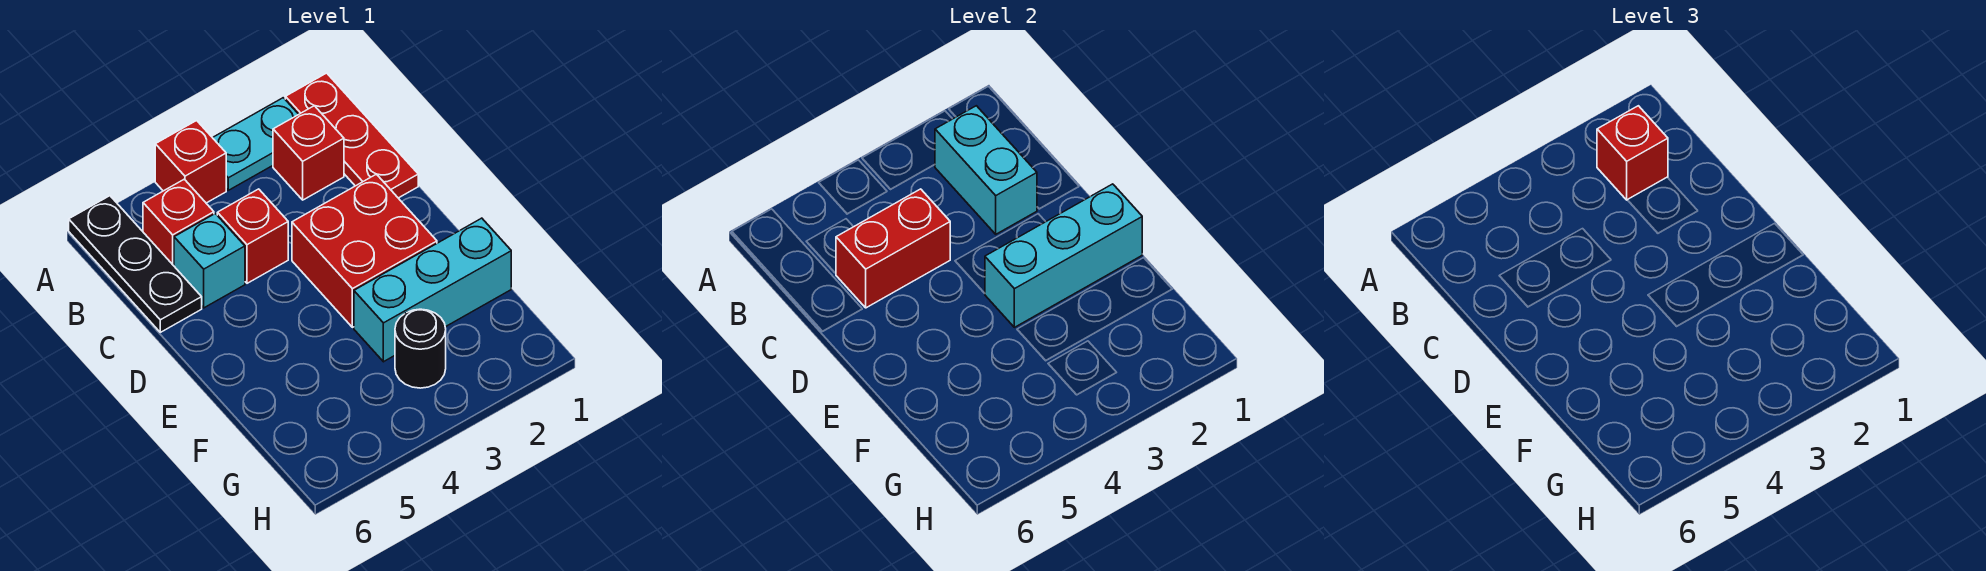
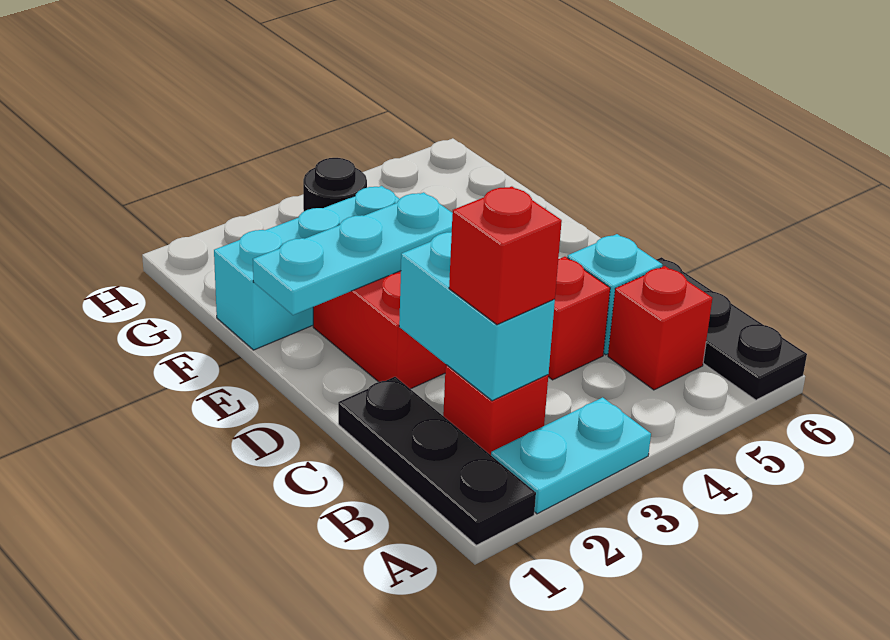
red 1x3 plate [285,73,418,198] -> black 1x3 plate [338,377,536,545]
red 1x1 brick [155,121,226,203] -> none
red 1x2 brick [836,189,950,308] -> none
cyan 1x3 brick [985,184,1142,327] -> cyan 1x3 plate [253,192,453,315]

